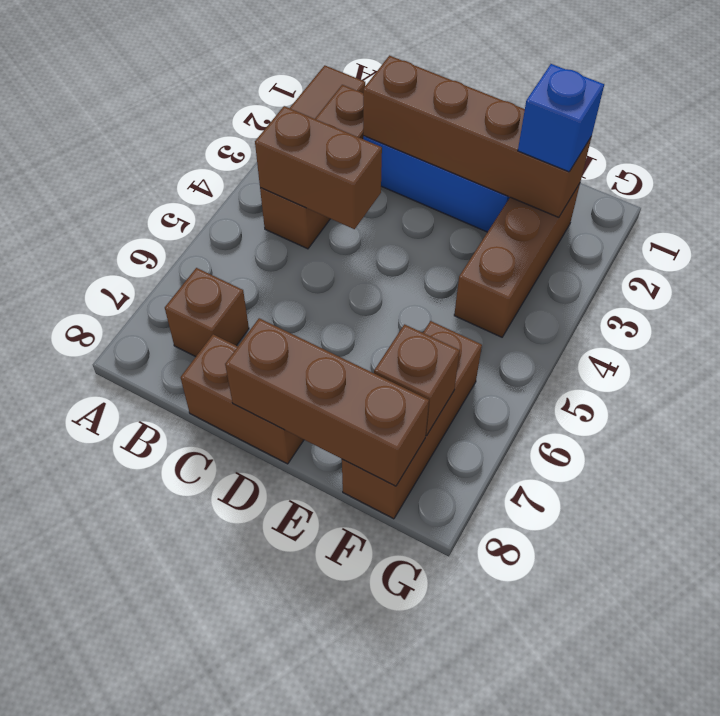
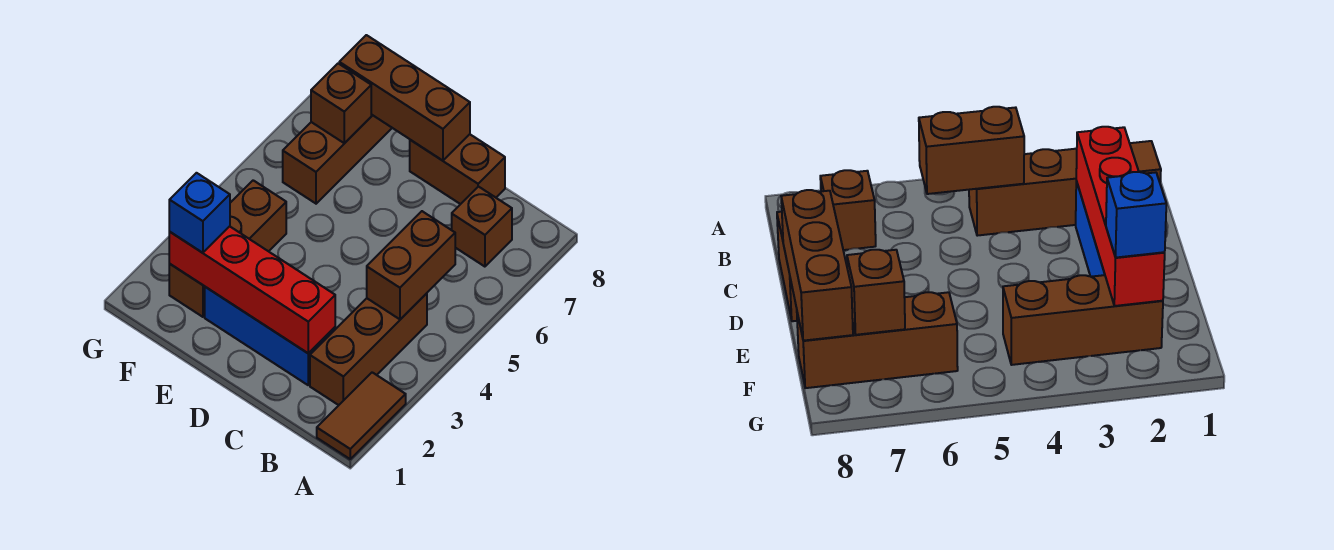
brown 1x2 brick [255,106,382,229] -> brown 1x2 brick turned to [367,211,455,319]
brown 1x4 brick [363,56,592,218] -> red 1x4 brick [169,226,335,353]

